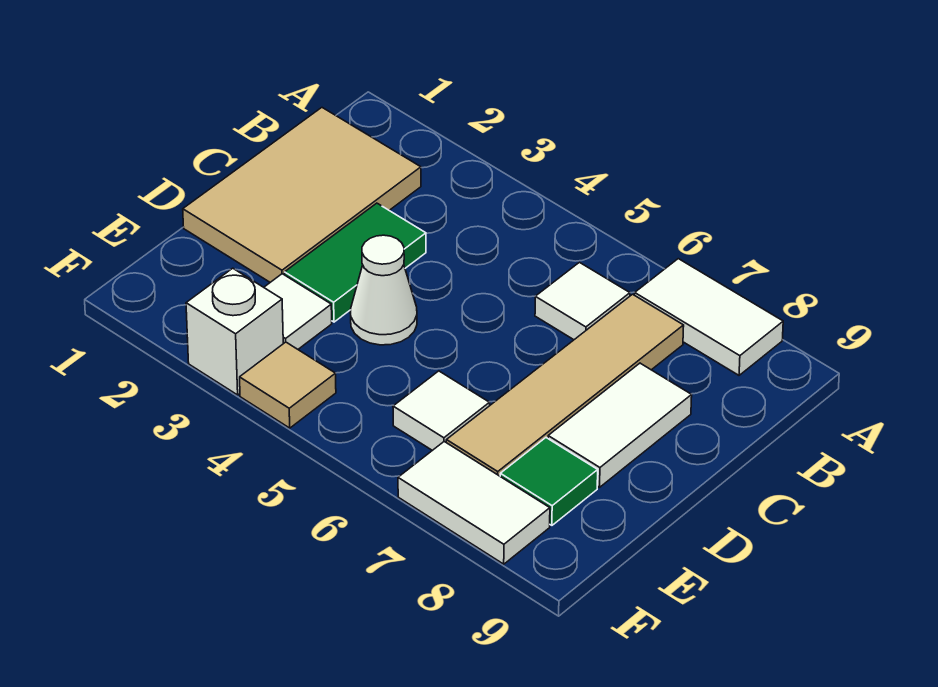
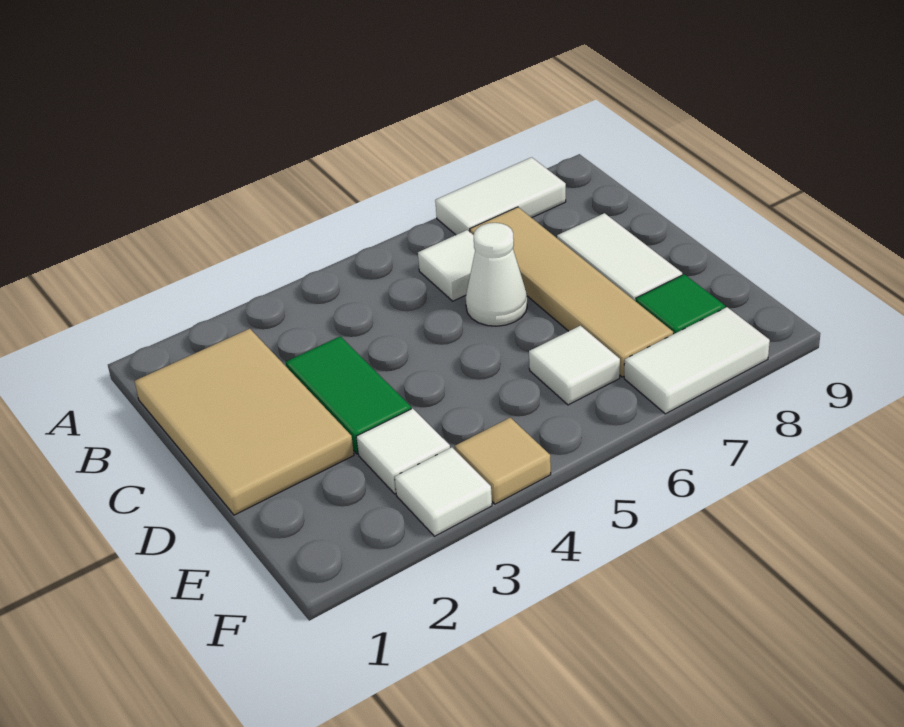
white 1x1 cone [350,235,417,345] -> white 1x1 cone moved to [466,223,527,326]
white 1x1 brick [186,268,283,395] -> white 1x1 tile [395,447,492,536]

